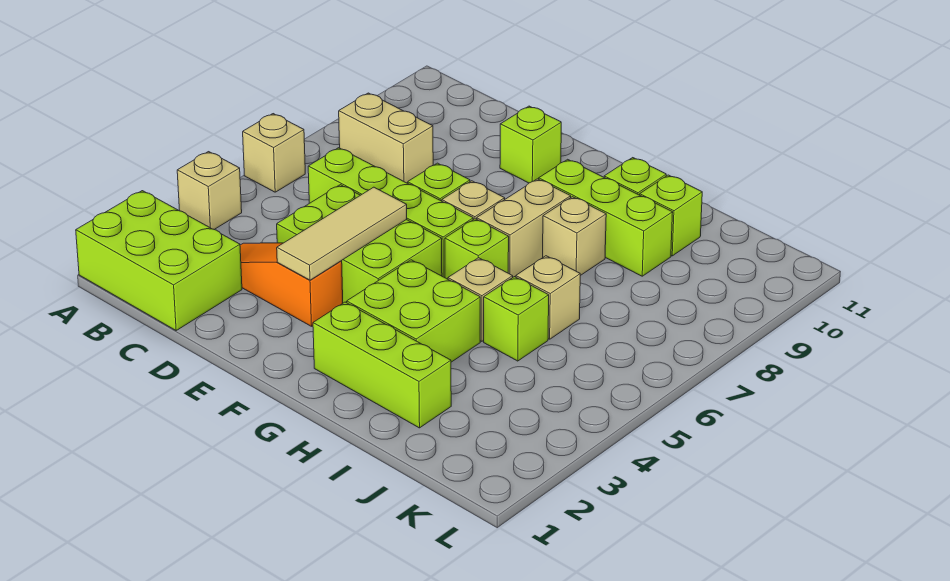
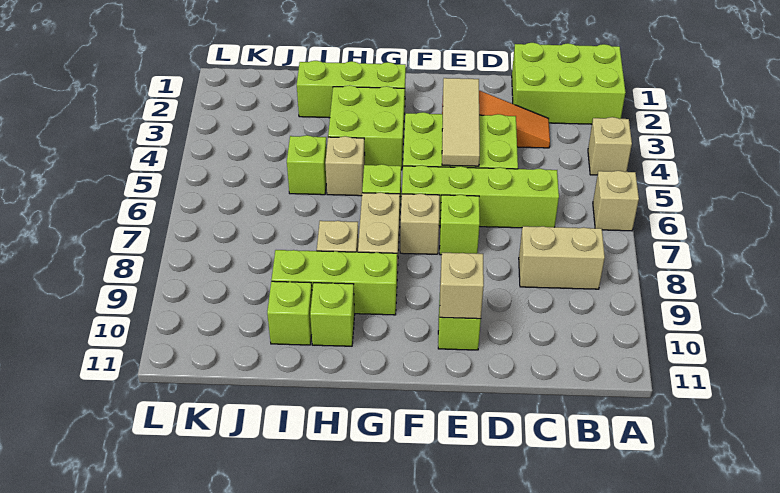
tan 1x1 brick [516,256,580,339] -> tan 1x1 brick moved to [440,253,484,319]

